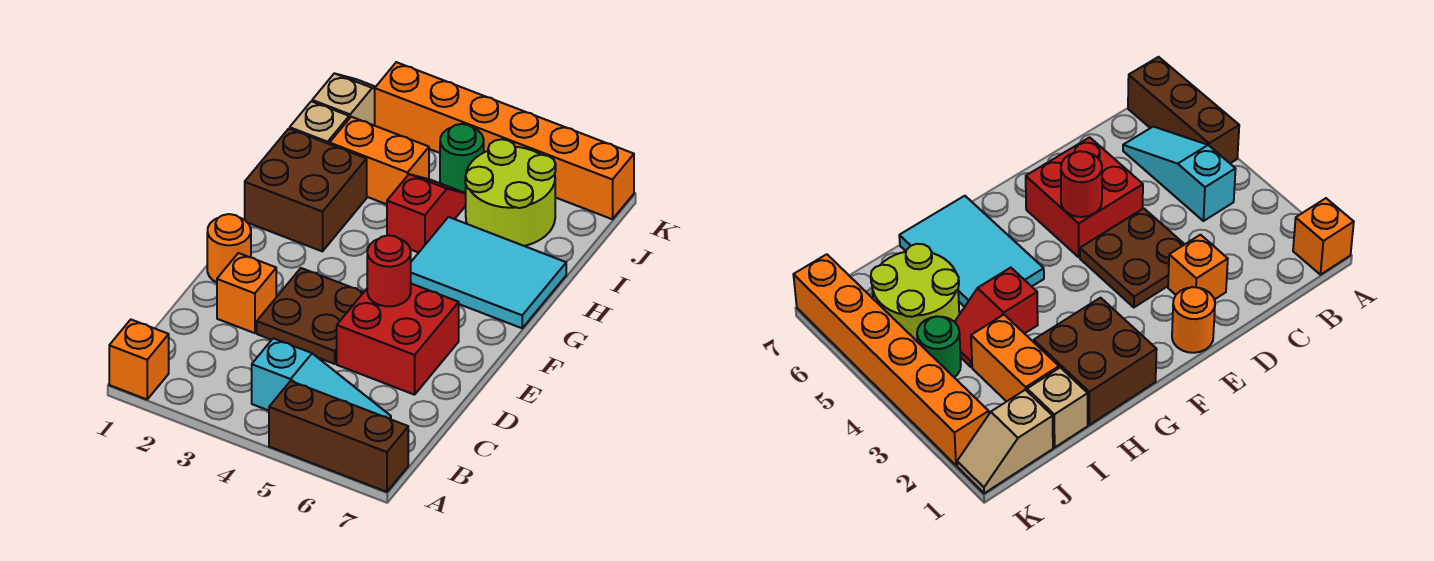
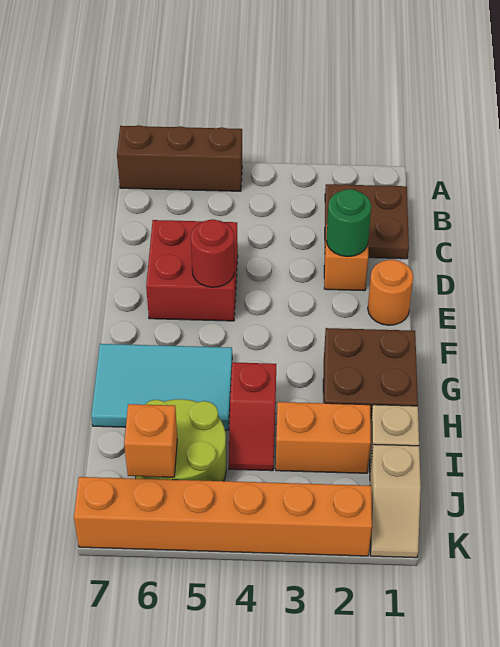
orange 1x1 brick [109,320,169,399] -> orange 1x1 brick moved to [124,404,177,477]
cyan 1x3 slope [252,338,391,419] -> none
brown 2x2 plate [257,268,364,364] -> brown 2x2 plate moved to [325,184,409,259]
green 1x1 round brick [440,124,484,193] -> green 1x1 round brick moved to [326,189,371,257]

